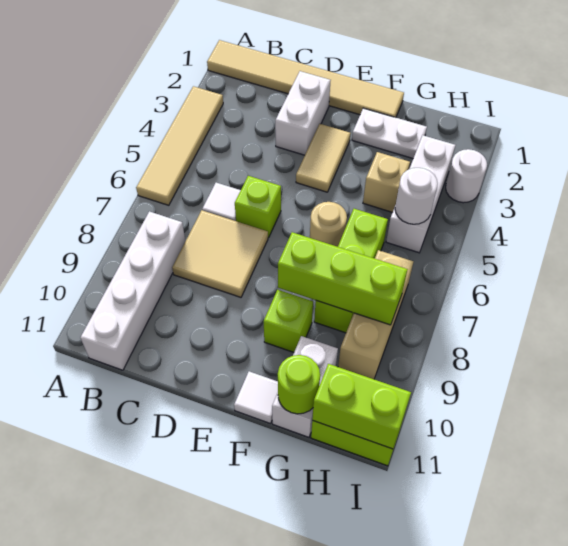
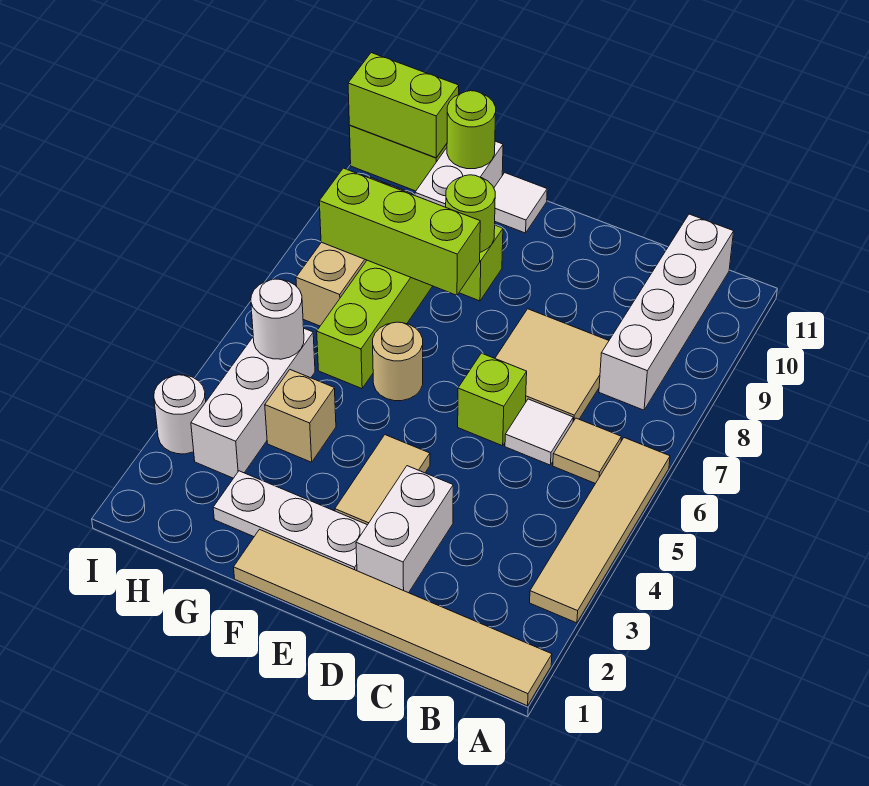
none -> tan 1x1 tile [553,418,621,483]
white 1x2 plate [352,108,427,158] -> white 1x3 plate [213,471,367,571]
none -> lime 1x1 round brick [446,175,495,252]

